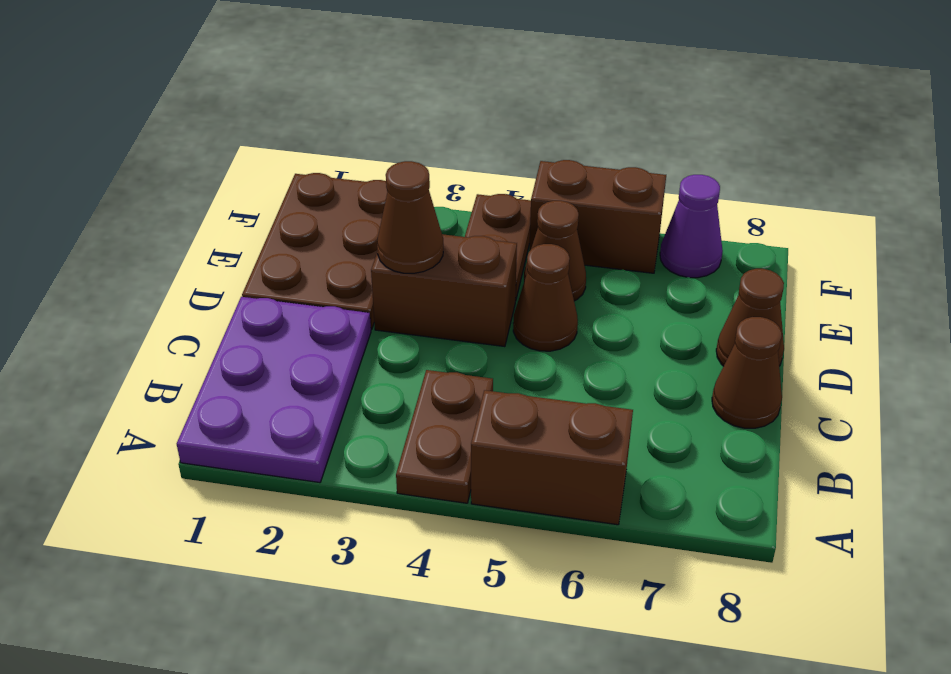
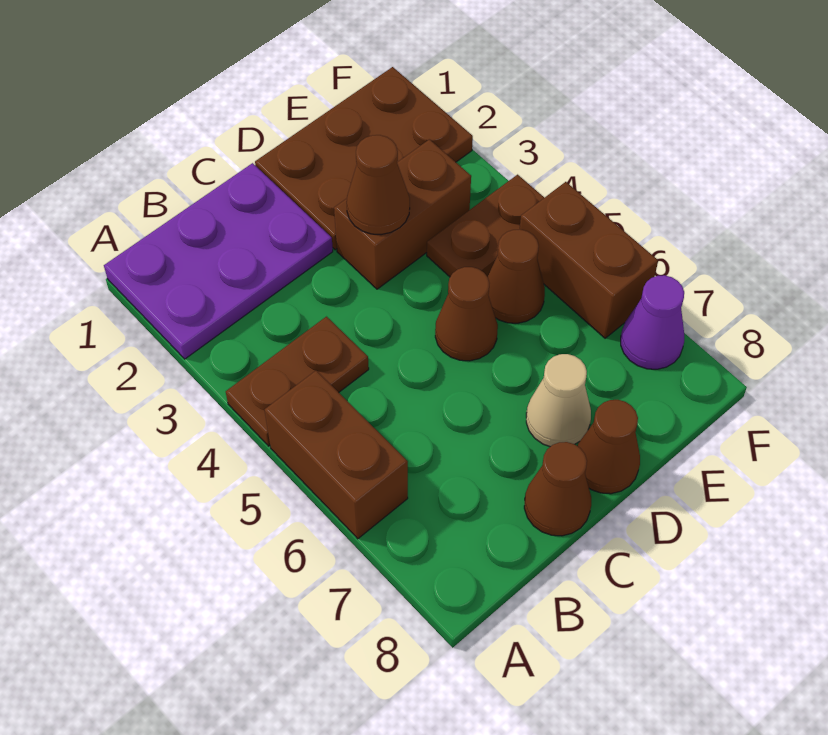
brown 1x2 brick [371,234,517,347] -> brown 1x2 brick turned to [334,139,471,289]
none -> tan 1x1 cone [526,354,591,447]

